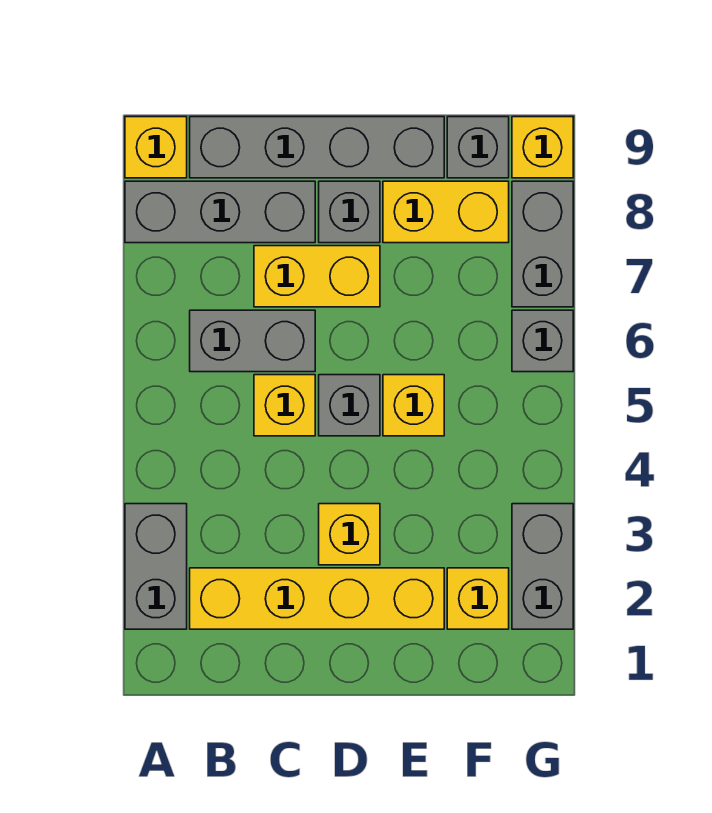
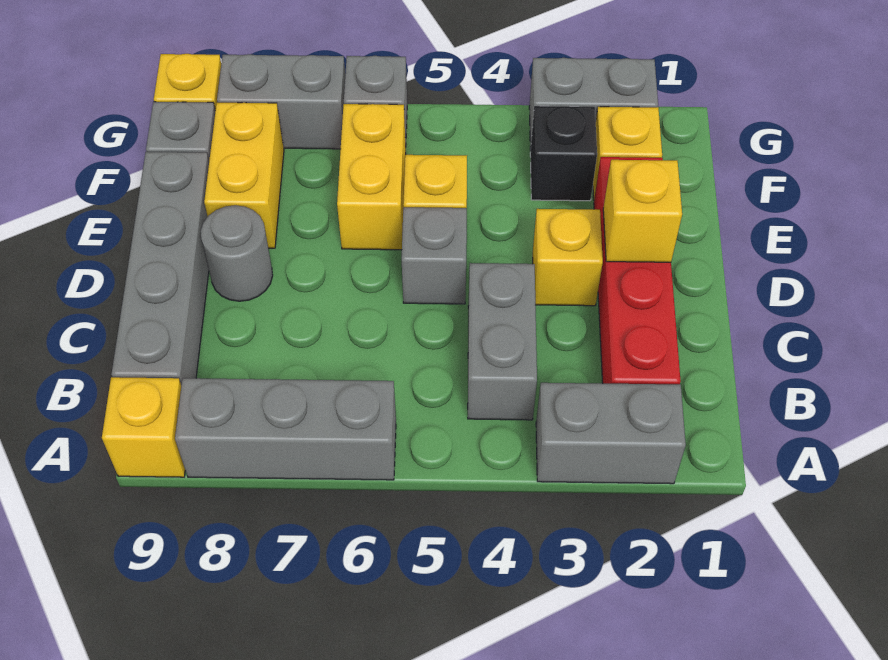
grey 1x3 brick [125,181,315,243] -> grey 1x3 brick turned to [175,378,396,480]
yellow 1x4 brick [190,568,444,629] -> red 1x4 brick [594,157,681,384]
grey 1x2 brick [190,310,315,372] -> grey 1x2 brick moved to [468,263,537,420]
yellow 1x1 brick [254,375,315,436] -> yellow 1x1 brick moved to [603,160,682,262]
yellow 1x2 brick [254,246,380,307] -> yellow 1x2 brick moved to [337,104,406,250]
grey 1x1 brick [319,181,380,243] -> grey 1x1 round brick [201,205,273,301]
none -> black 1x1 brick [530,106,597,201]

